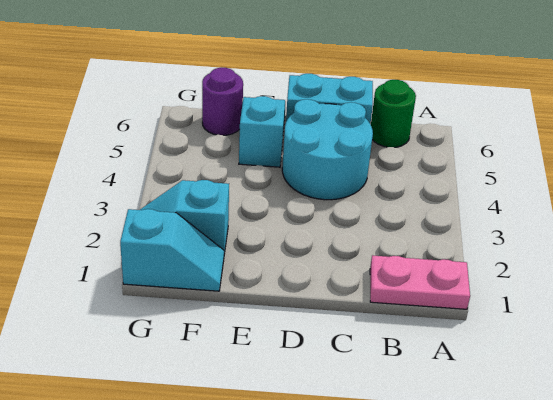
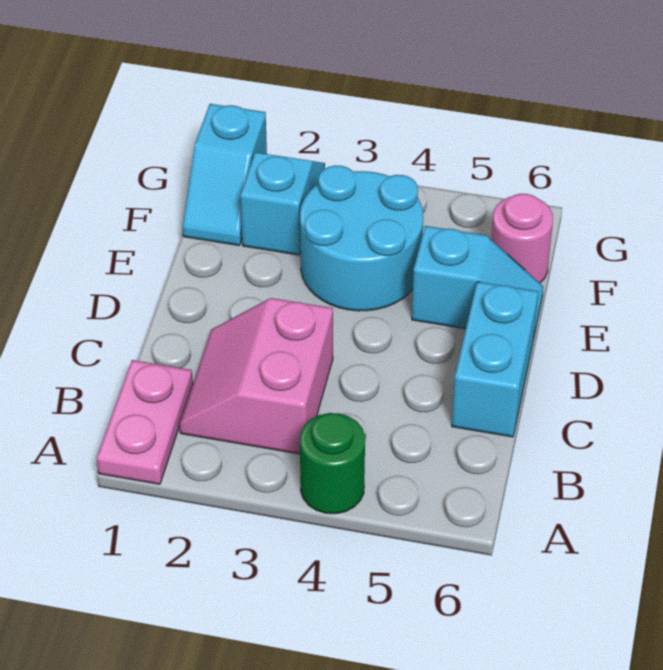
none -> pink 2x2 slope [180,298,333,454]
green 1x1 round brick [371,80,416,147] -> green 1x1 round brick moved to [300,413,365,514]
cyan 2x2 round brick [282,99,373,200] -> cyan 2x2 round brick moved to [300,165,423,311]
purple 1x1 round brick [202,68,243,135] -> pink 1x1 round brick [491,194,553,283]

